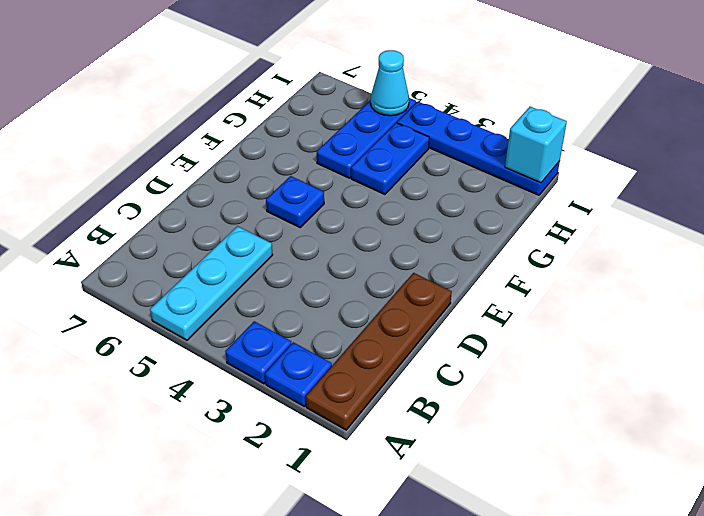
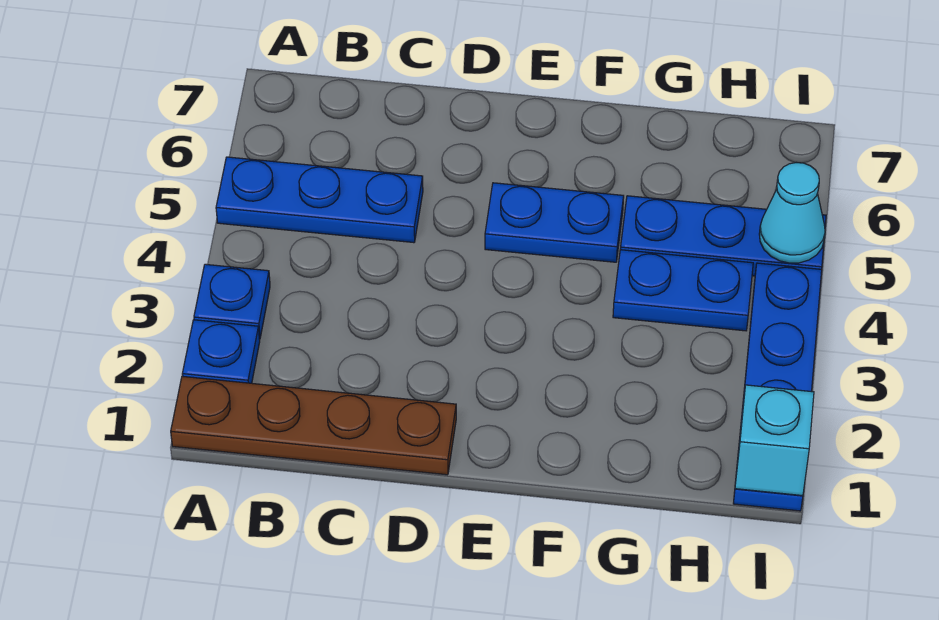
cyan 1x3 plate [150,226,273,340] -> blue 1x3 plate [216,157,423,243]
blue 1x1 plate [266,176,324,227] -> blue 1x2 plate [485,183,624,262]

